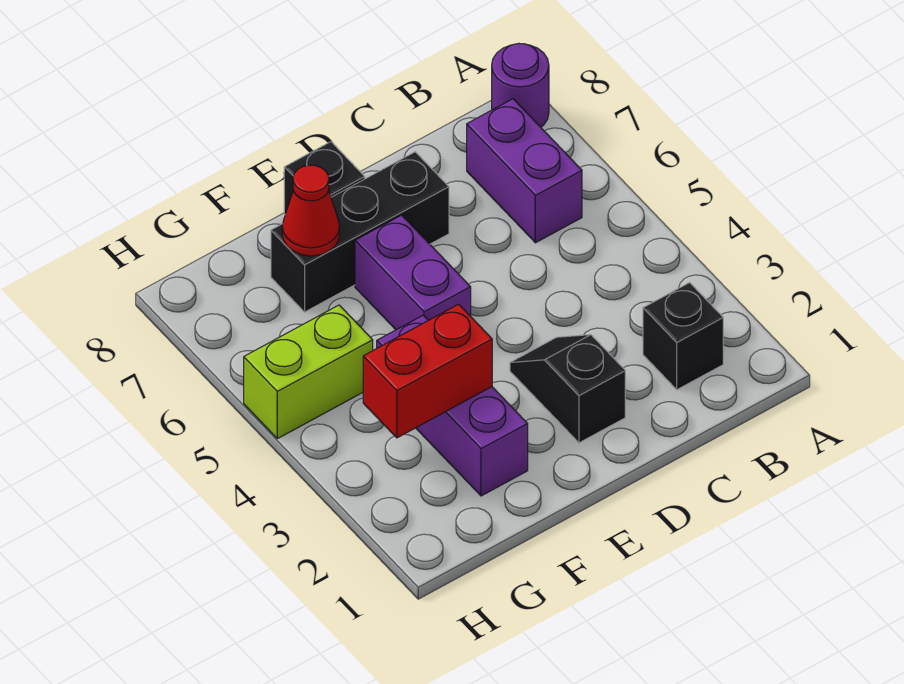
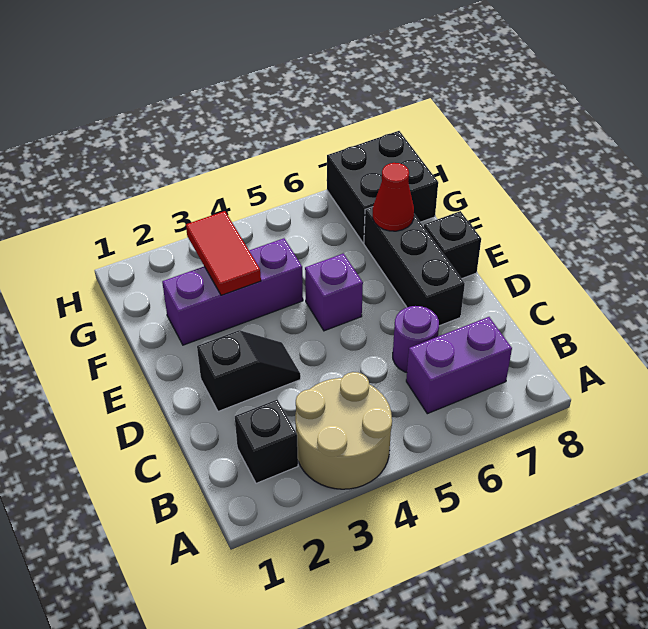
none -> tan 2x2 round brick [295,372,392,489]
purple 1x1 round brick [492,43,549,127] -> purple 1x1 round brick moved to [393,306,439,372]
purple 1x2 brick [355,215,471,330] -> purple 1x1 brick [305,253,363,331]
red 1x2 brick [363,304,492,438] -> red 1x2 tile [186,211,261,296]
lime 1x2 brick [244,305,373,439] -> none
none -> black 2x2 brick [327,131,438,243]

